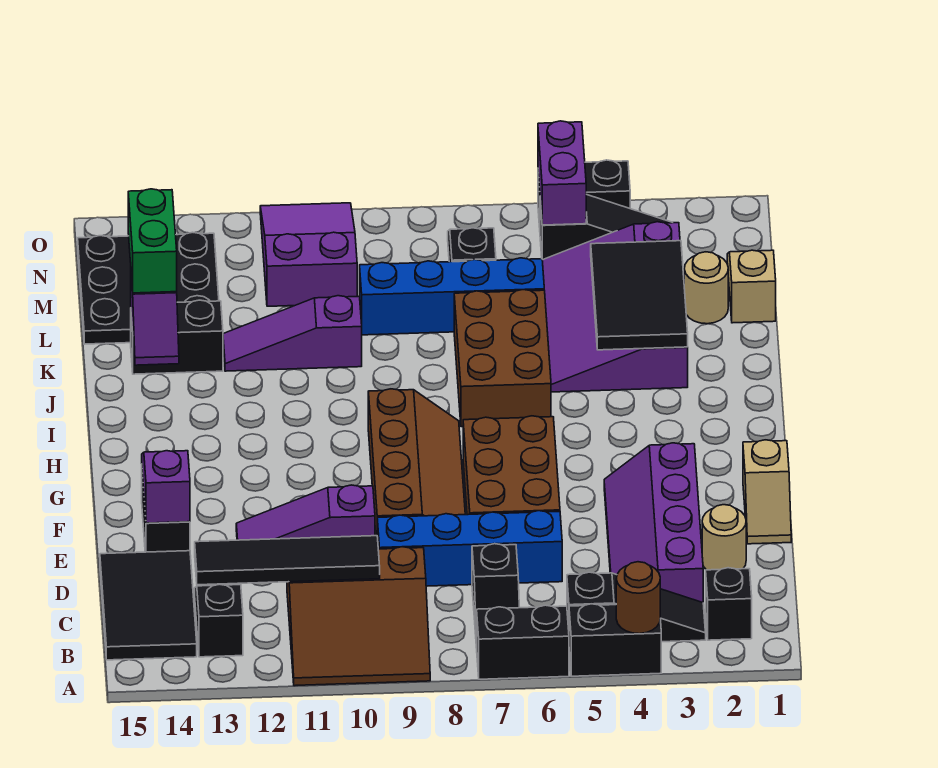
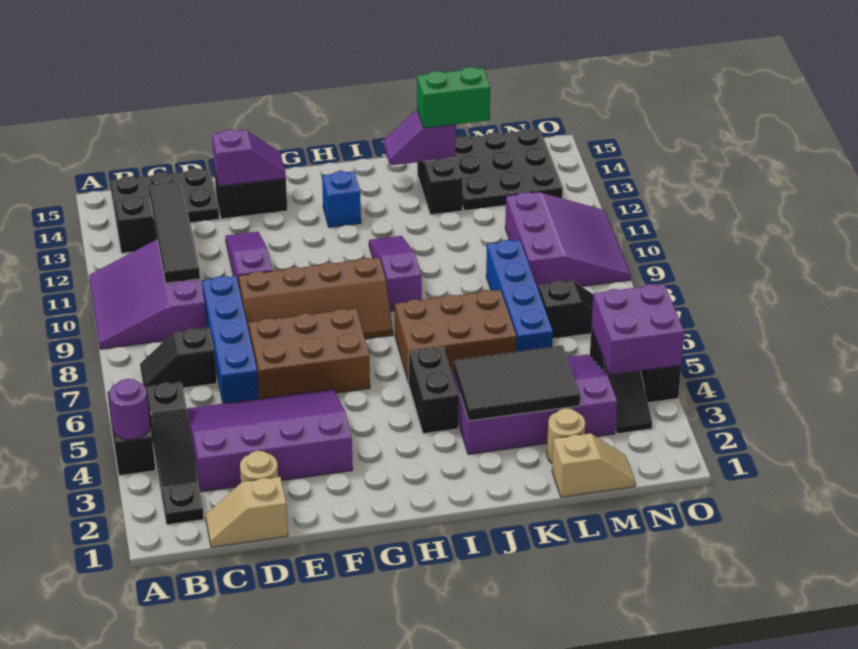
brown 1x1 round brick [616,562,660,634] -> purple 1x1 round brick [109,379,150,440]
black 1x2 brick [476,605,569,679] -> black 1x2 brick moved to [409,347,459,434]
brown 3x3 slope [287,547,430,686] -> purple 3x3 slope [89,240,207,349]
black 1x1 brick [706,568,752,640] -> black 1x1 plate [161,483,204,525]
black 2x3 tile [100,551,197,660] -> black 2x3 plate [110,168,219,225]
purple 2x4 slope [604,443,703,603] -> purple 3x4 slope [187,389,353,492]
tan 1x2 slope [743,440,791,544] -> tan 1x2 slope moved to [206,477,288,547]
none -> blue 1x1 brick [322,171,361,227]
purple 1x3 slope [223,296,362,371] -> purple 1x3 slope moved to [369,236,422,311]
purple 2x3 slope [260,203,357,306] -> purple 3x3 slope [505,192,631,288]
purple 1x2 brick [538,121,586,225] -> purple 2x2 brick [591,284,684,375]

